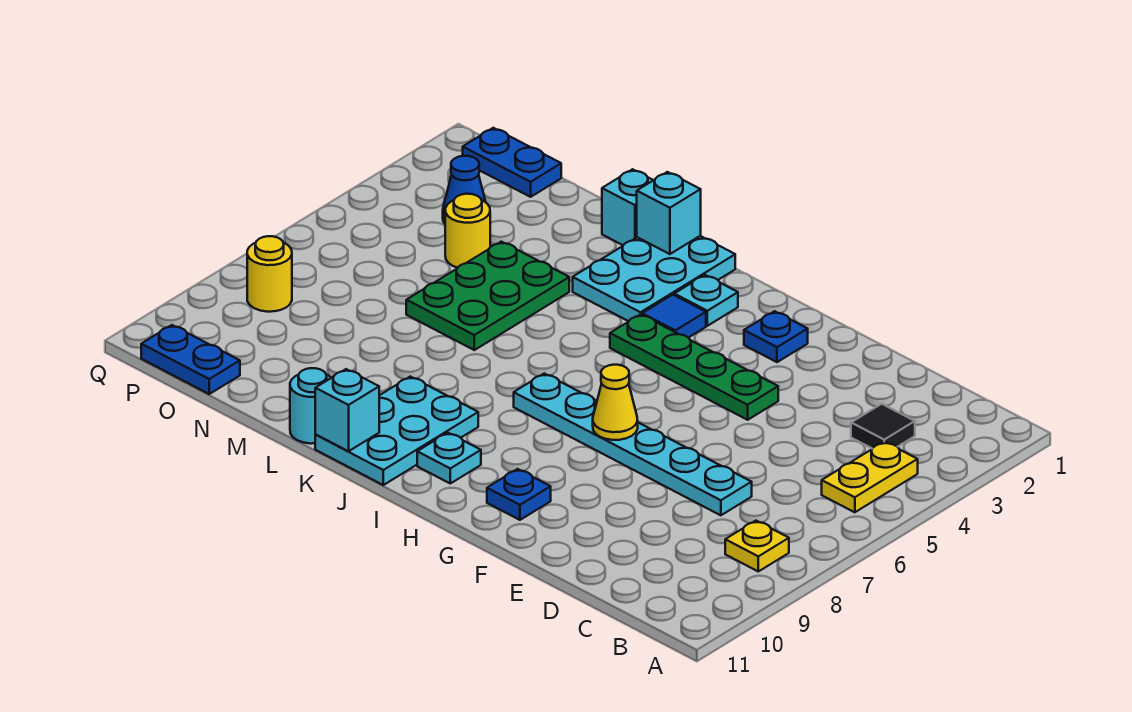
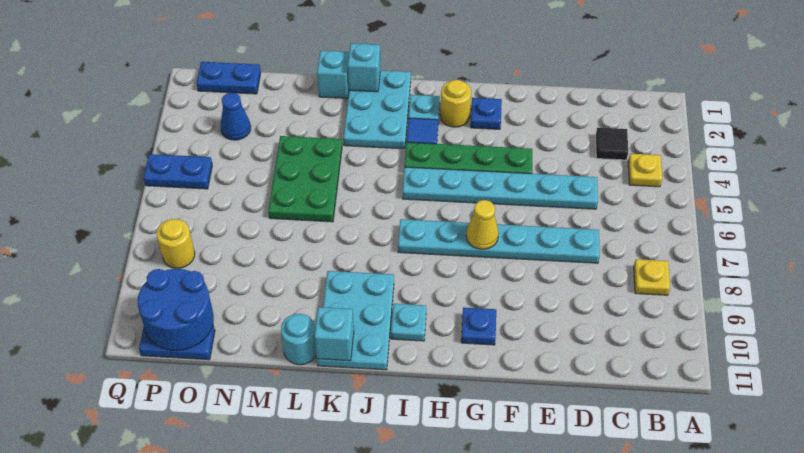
yellow 1x2 plate [822,442,918,512] -> yellow 1x1 plate [628,154,662,187]
none -> cyan 1x6 plate [403,167,598,209]
yellow 1x1 round brick [445,194,490,268] -> yellow 1x1 round brick moved to [440,80,471,127]
none -> blue 2x2 round brick [138,269,214,351]
none -> blue 1x2 plate [143,154,212,189]

